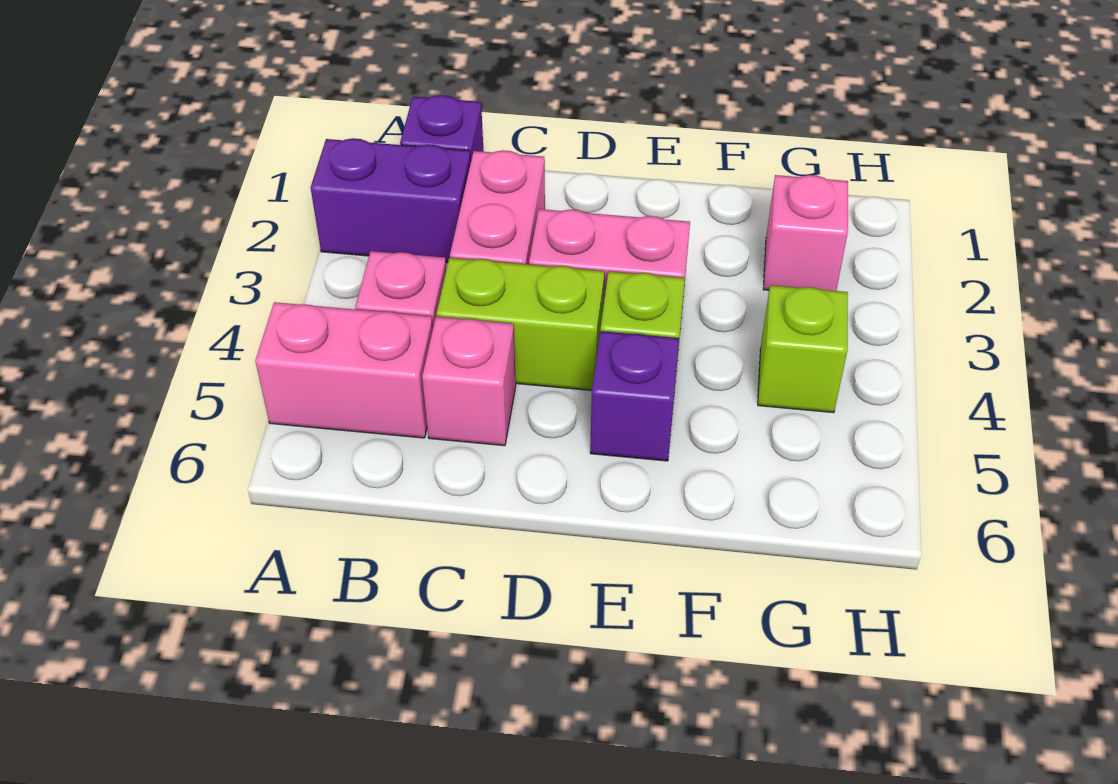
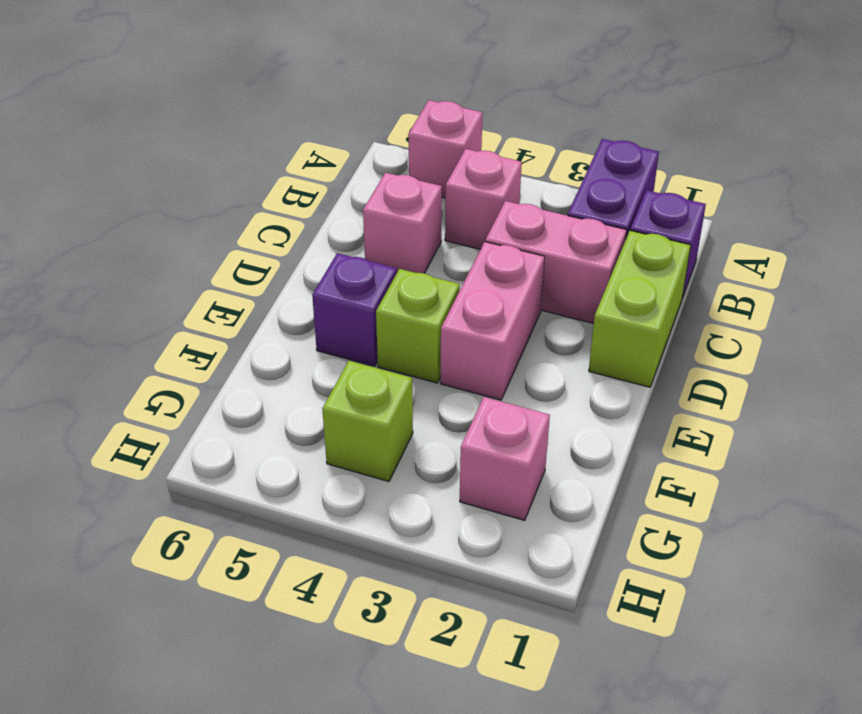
pink 1x2 brick [255,302,433,438] -> pink 1x1 brick [408,100,483,198]
lime 1x2 brick [436,258,604,390] -> lime 1x2 brick moved to [589,231,691,387]

